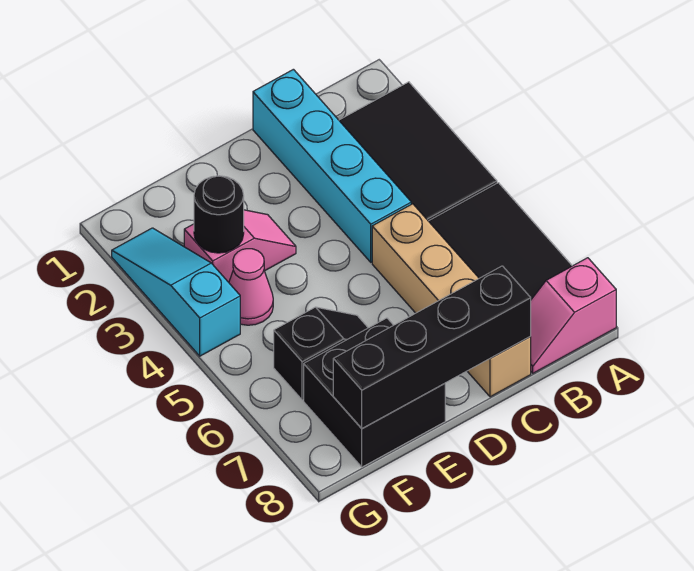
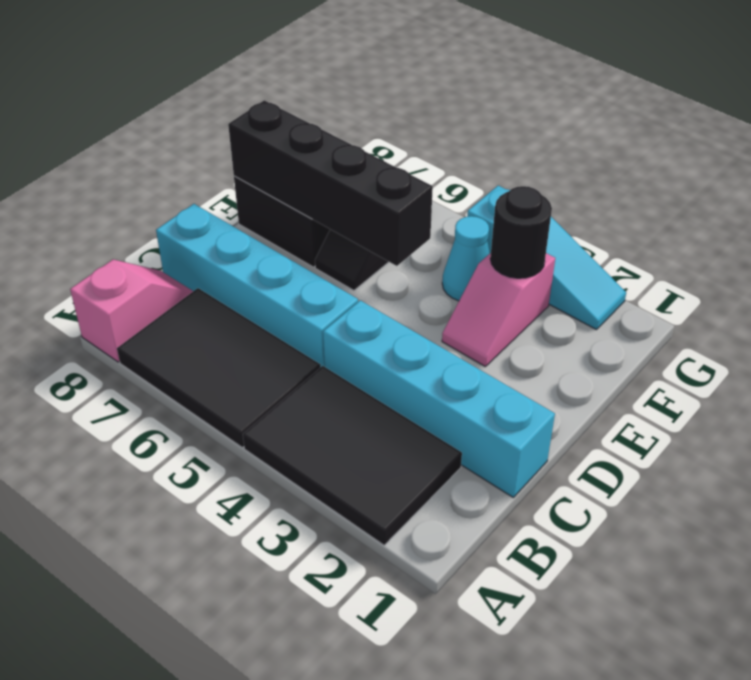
tan 1x4 brick [372,204,531,397] -> cyan 1x4 brick [156,204,358,367]
black 1x4 brick [333,266,531,428] -> black 1x4 brick turned to [228,100,433,266]
pink 1x1 cone [229,249,273,325] -> cyan 1x1 cone [442,216,490,301]

